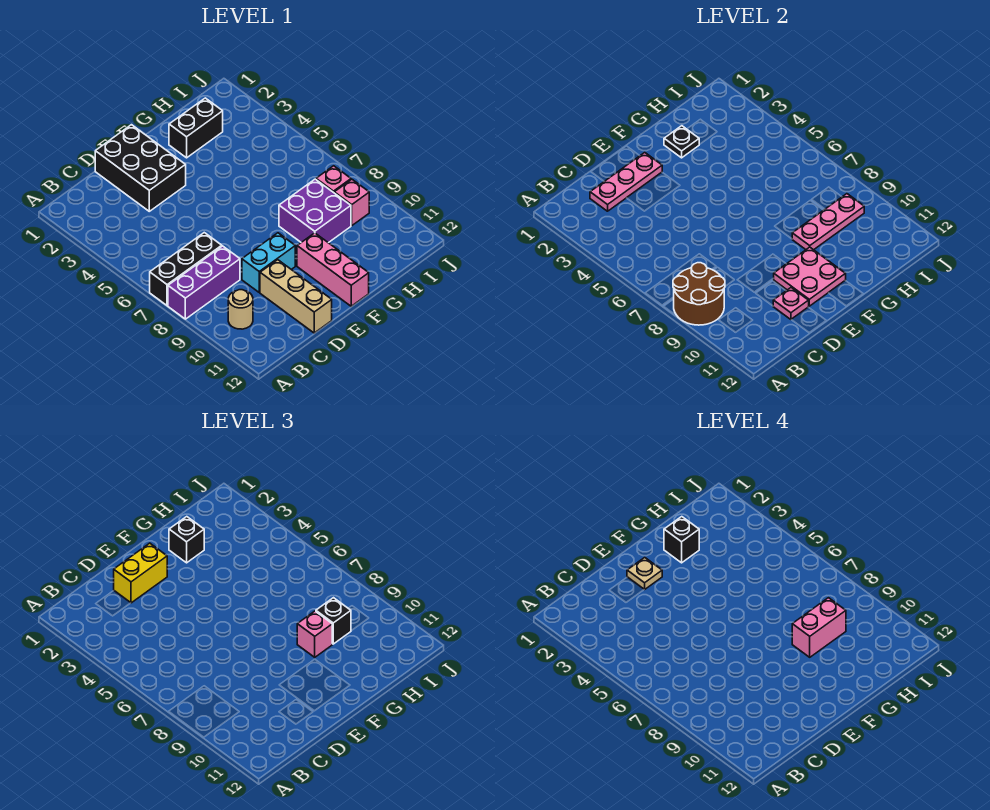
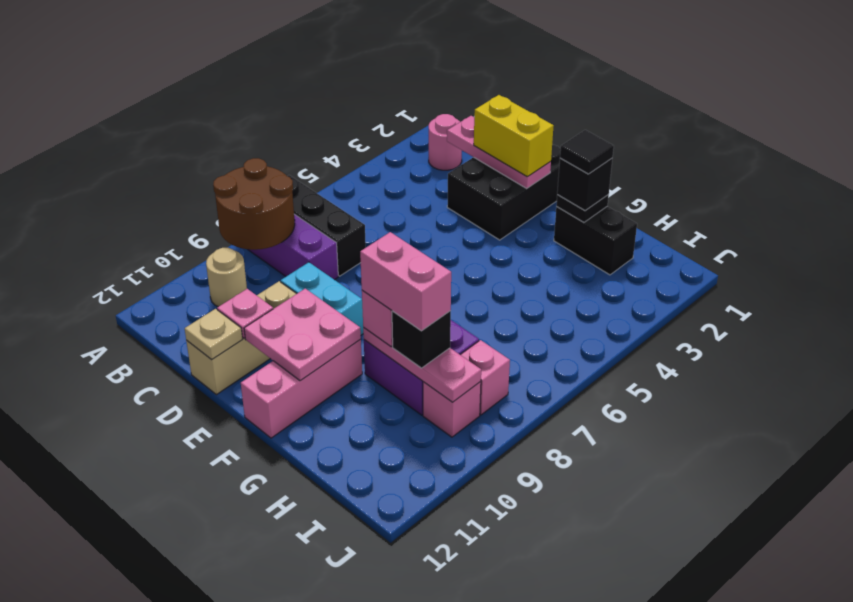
none -> pink 1x1 round brick [429,114,462,170]
tan 1x1 plate [627,557,662,590] -> tan 1x1 plate moved to [185,309,243,360]
black 1x1 brick [664,517,699,563] -> black 1x1 tile [560,130,614,174]

